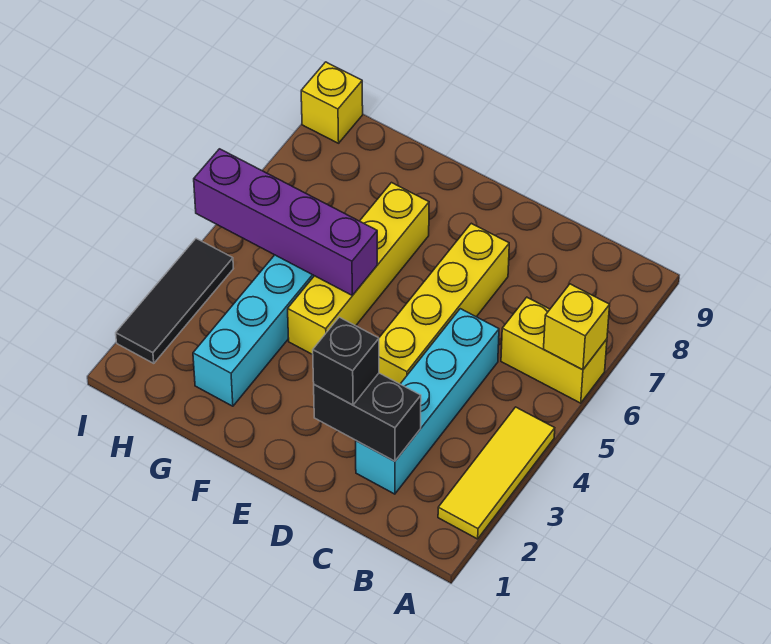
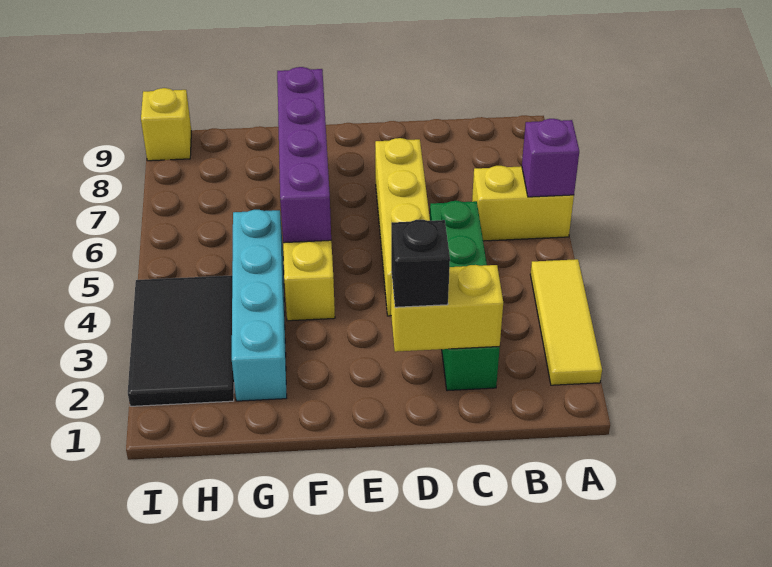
yellow 1x1 brick [544,284,610,370] -> purple 1x1 brick [522,119,579,197]
cyan 1x4 brick [356,309,499,494] -> green 1x4 brick [430,201,500,391]
black 1x2 brick [314,373,421,461] -> yellow 1x2 brick [391,265,503,352]
purple 1x4 brick [194,149,377,296] -> purple 1x4 brick turned to [277,67,331,243]
black 1x3 tile [116,239,233,363] -> black 2x3 tile [128,275,234,406]

